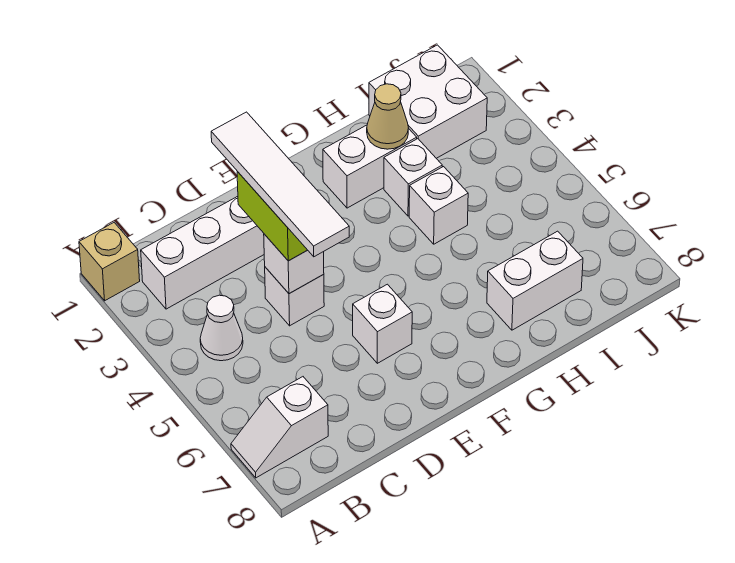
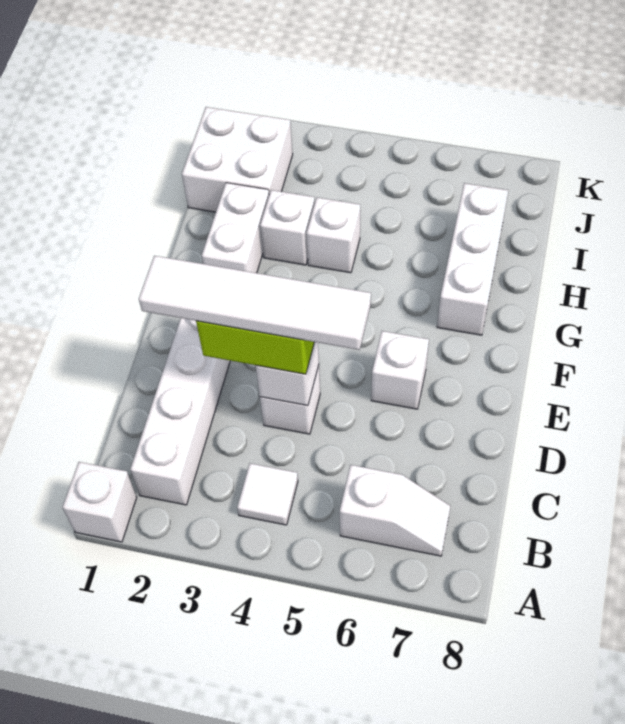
tan 1x1 brick [79,223,140,301] -> white 1x1 brick [62,462,137,542]
white 1x2 slope [231,377,328,478] -> white 1x2 slope turned to [340,465,451,556]
white 1x1 cone [200,295,243,361] -> white 1x1 tile [237,463,298,525]
tan 1x1 cone [367,84,409,149] -> none
white 1x2 brick [487,231,583,330] -> white 1x3 brick [437,183,508,335]

